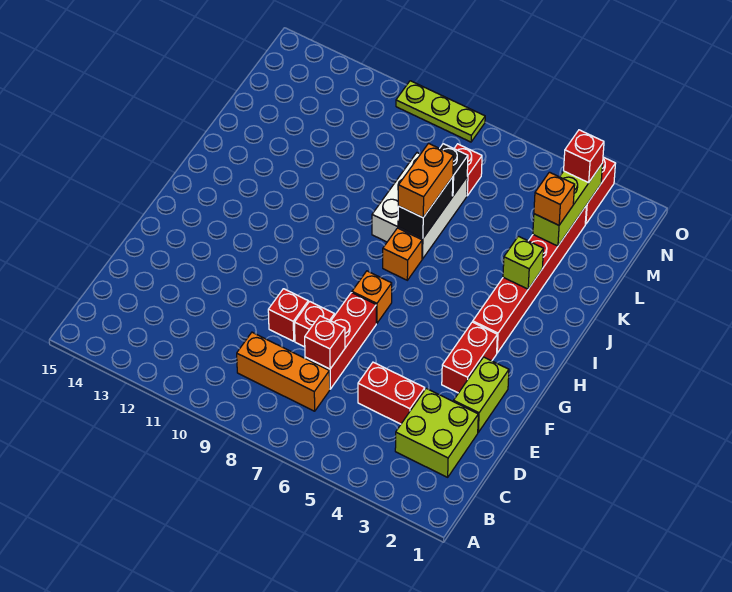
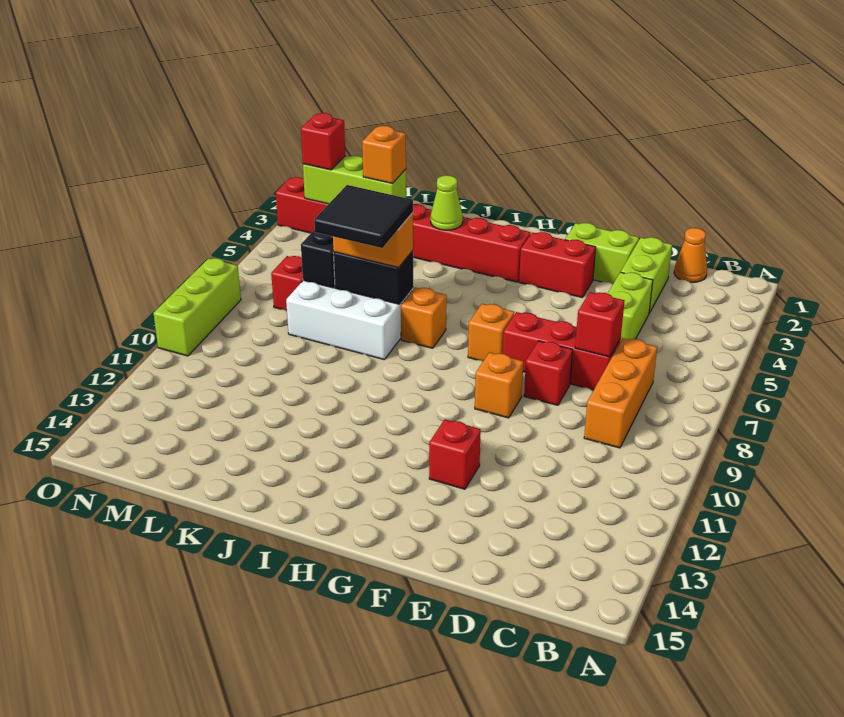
none -> orange 1x1 cone [674,228,707,282]
lime 2x2 brick [395,388,478,477] -> lime 1x2 brick [621,237,672,313]
red 1x2 brick [358,362,425,424] -> lime 1x2 brick [608,272,653,340]
red 1x1 brick [268,289,308,341] -> red 1x1 brick moved to [429,419,481,489]
none -> orange 1x1 brick [475,352,523,418]
lime 1x1 brick [503,236,543,289] -> lime 1x1 cone [431,175,463,230]
none -> black 2x2 tile [314,185,413,248]
lime 1x3 plate [396,81,485,142] -> lime 1x3 brick [153,258,241,356]

